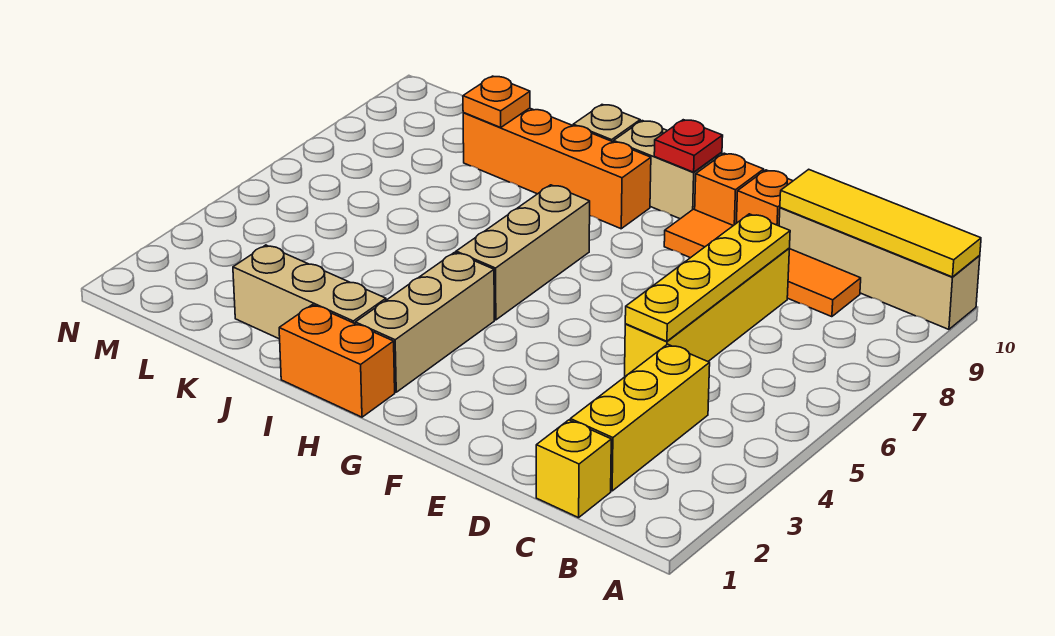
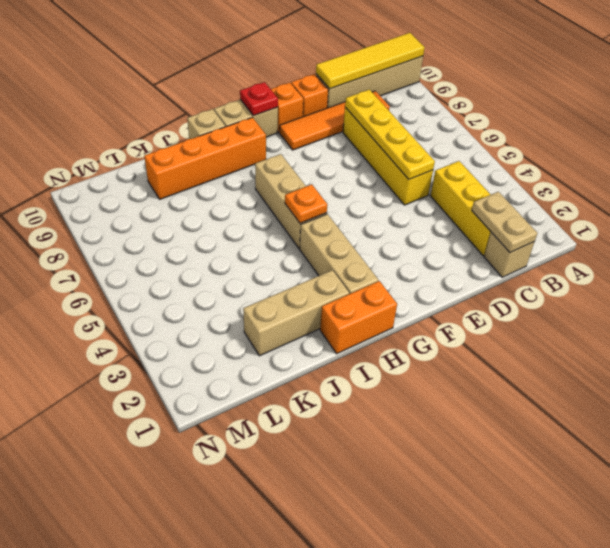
yellow 1x1 brick [536,420,611,518] -> tan 1x1 brick [484,232,534,277]
none -> tan 1x2 plate [472,192,537,252]
orange 1x1 plate [463,76,530,127] -> orange 1x1 plate moved to [285,184,327,223]

